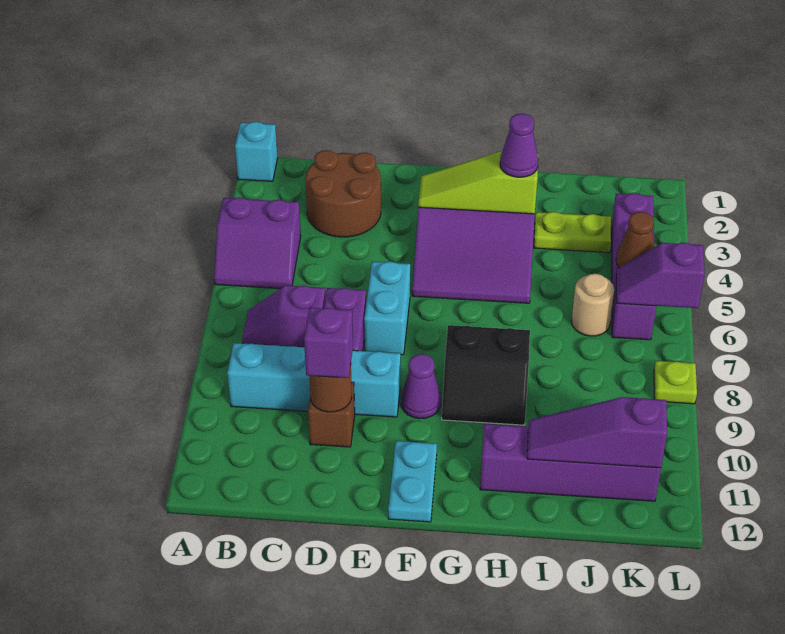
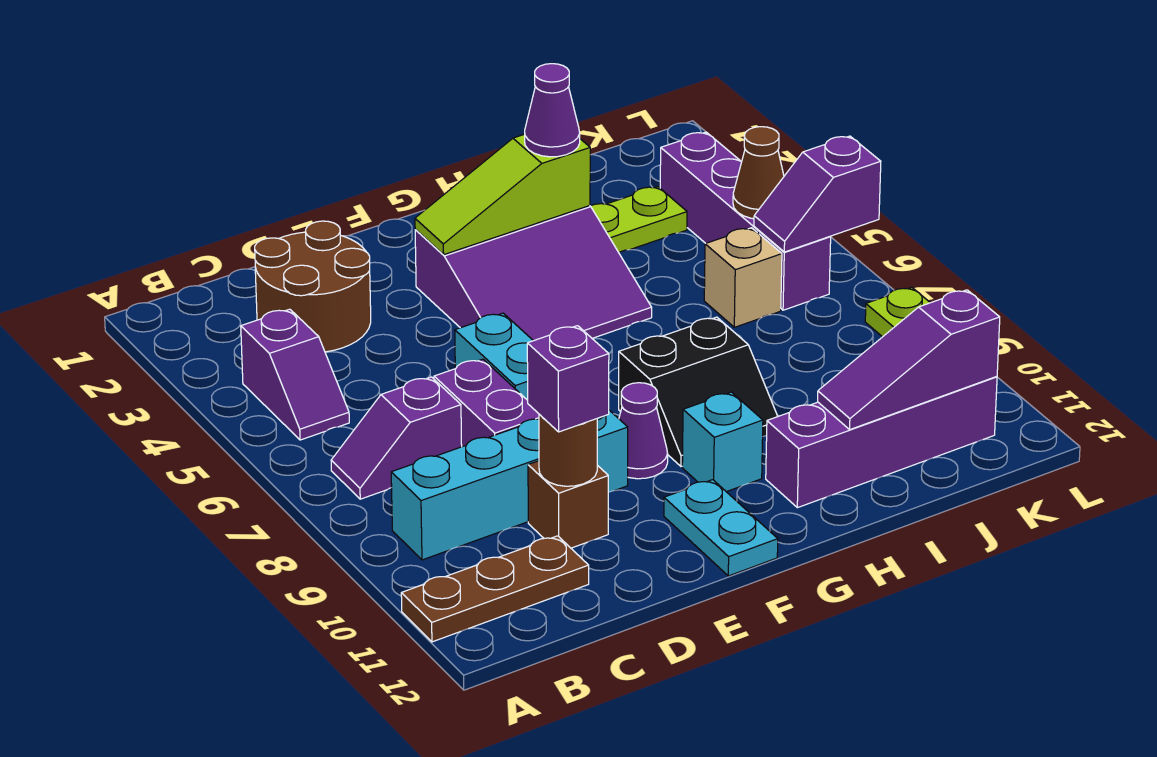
cyan 1x1 brick [235,122,277,181] -> cyan 1x1 brick moved to [682,392,763,492]
purple 2x2 slope [214,198,301,289] -> purple 1x2 slope [241,309,349,440]
none -> brown 1x3 plate [401,536,589,642]
tan 1x1 round brick [571,274,614,336] -> tan 1x1 brick [704,228,782,327]

